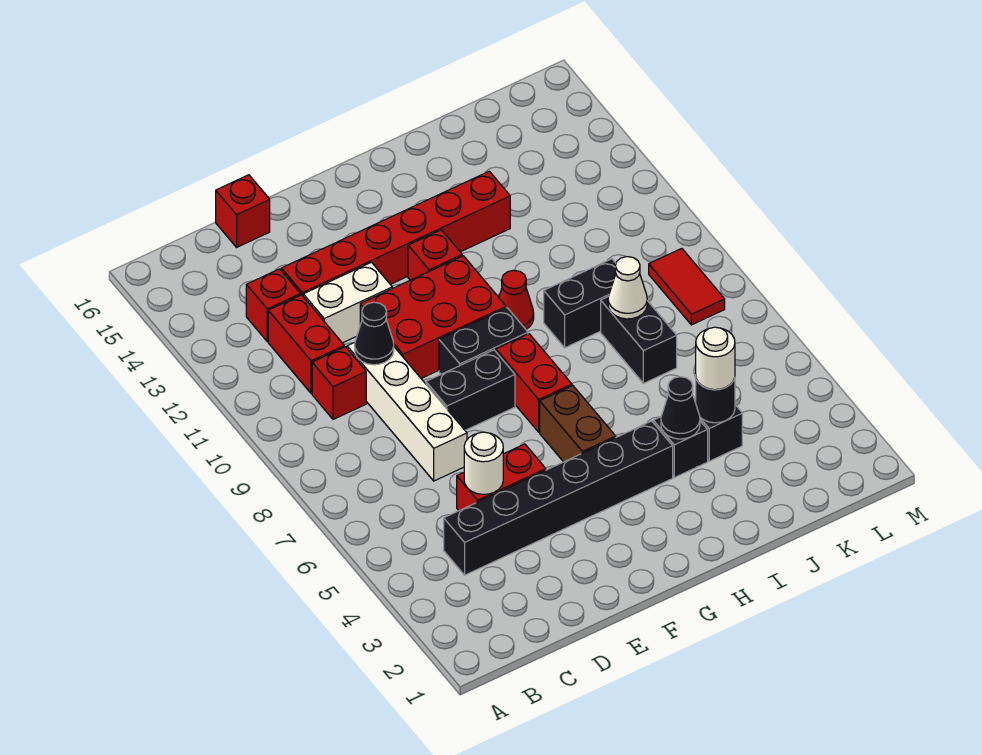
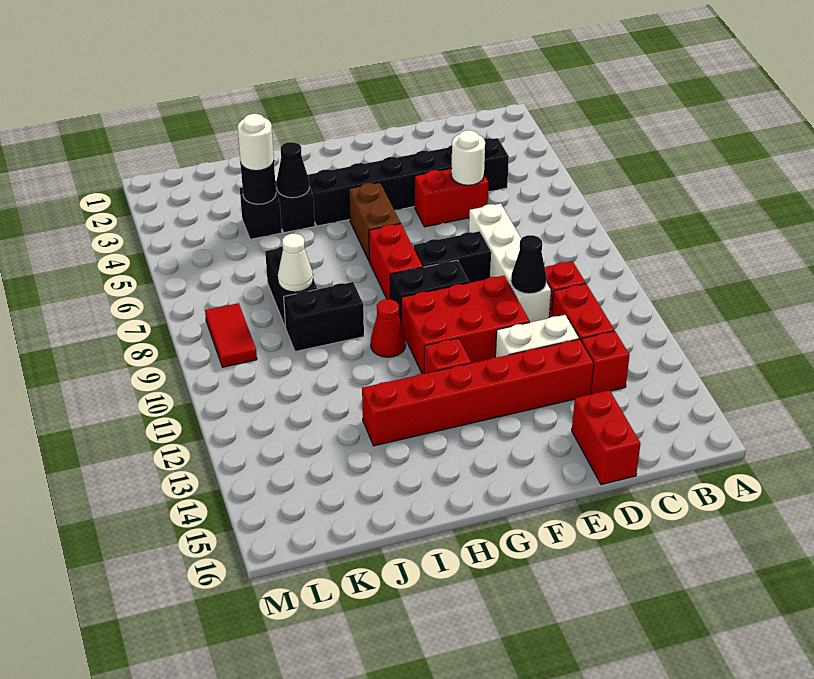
red 1x1 brick [216,175,270,247] -> red 1x2 brick [572,390,641,485]

